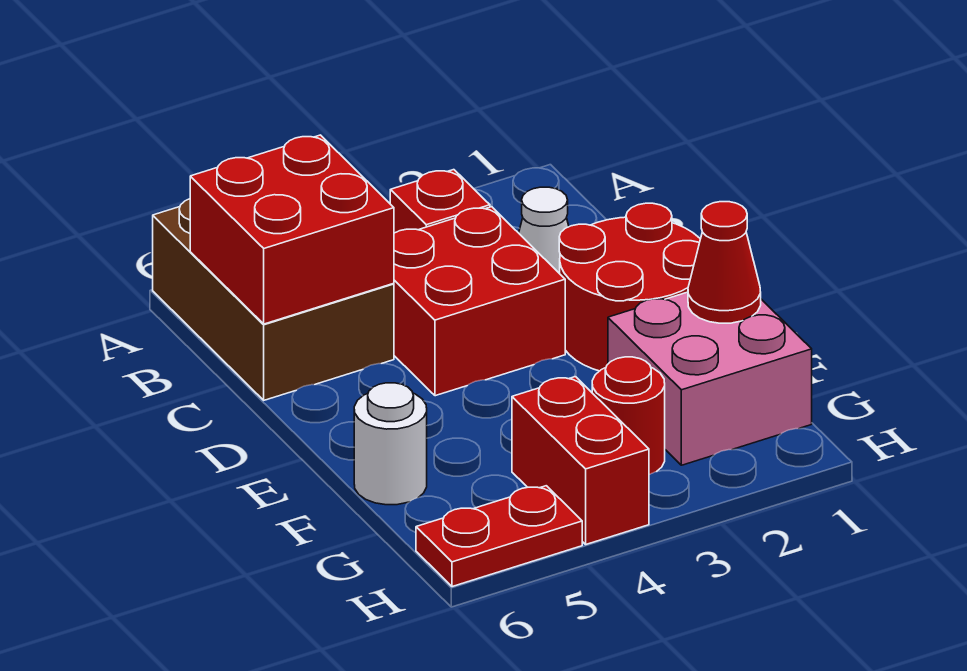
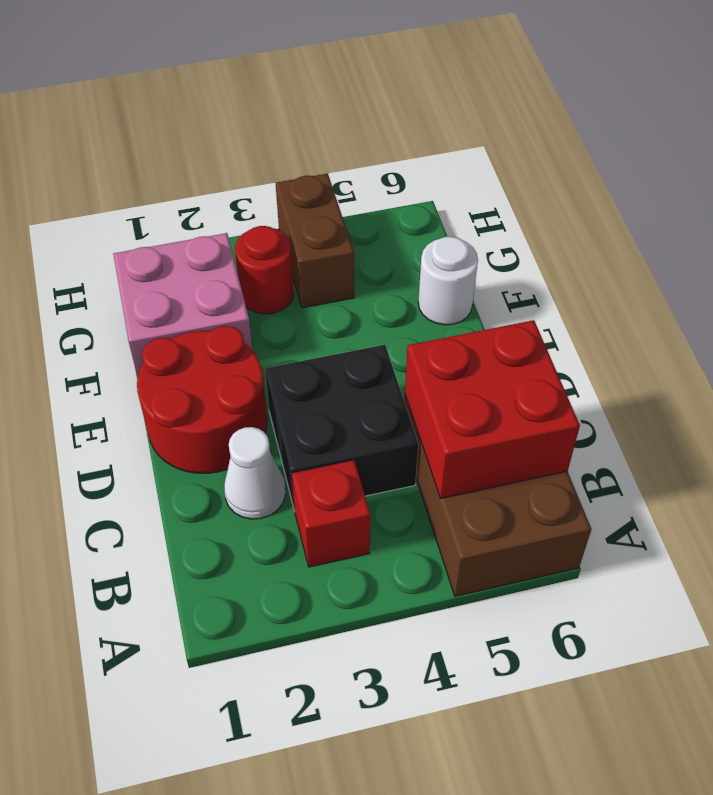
red 2x2 brick [394,207,565,396] -> black 2x2 brick [265,345,418,511]
red 1x1 cone [688,202,761,323] -> none
red 1x2 brick [512,377,649,544] -> brown 1x2 brick [276,173,354,308]
red 1x2 plate [416,486,582,587] -> none

